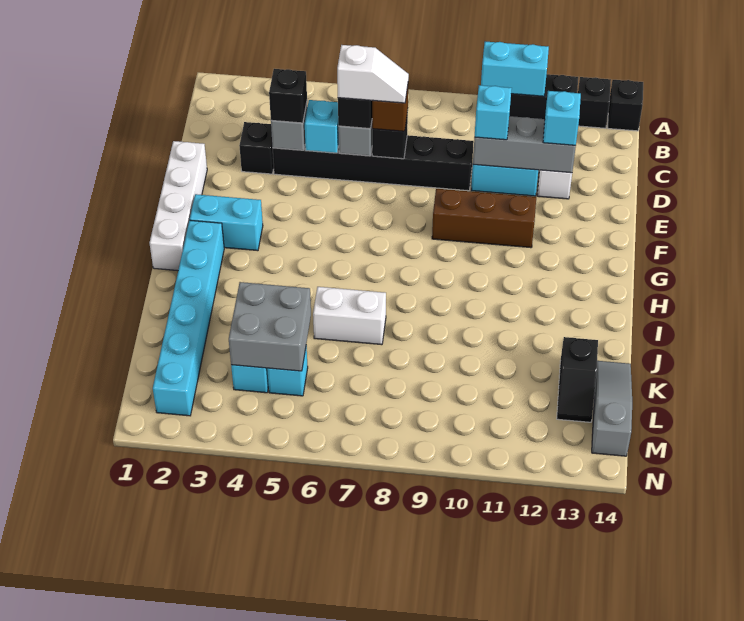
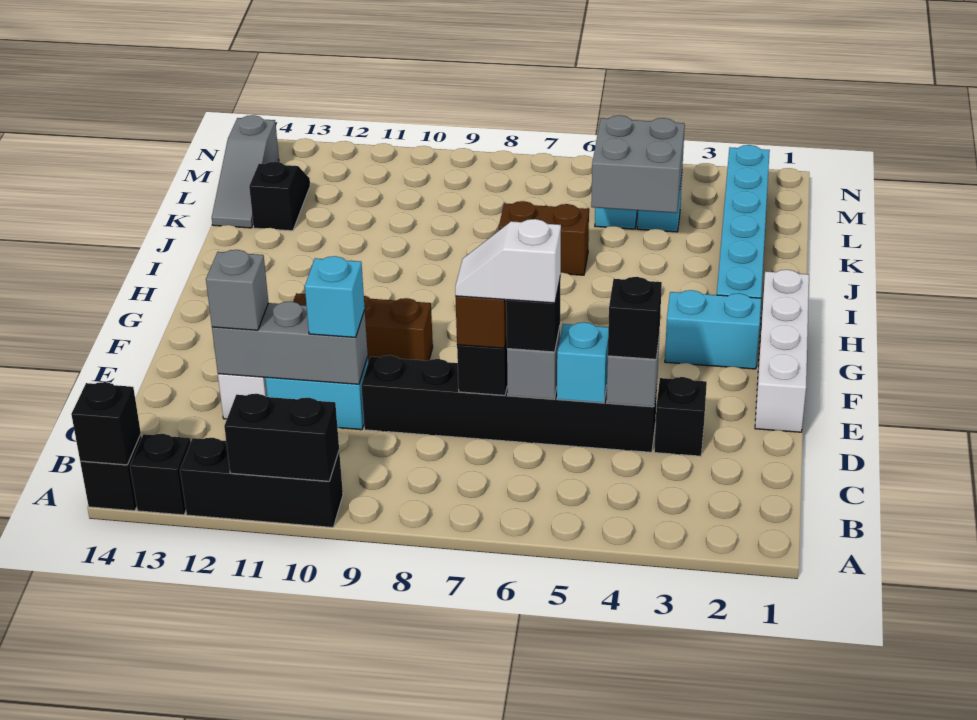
cyan 1x2 brick [481,41,549,96] -> black 1x2 brick [224,394,339,481]
none -> black 1x1 brick [71,382,141,465]
cyan 1x1 brick [543,91,581,145] -> grey 1x1 brick [206,250,269,330]
white 1x2 brick [313,287,386,345] -> brown 1x2 brick [499,201,589,275]

